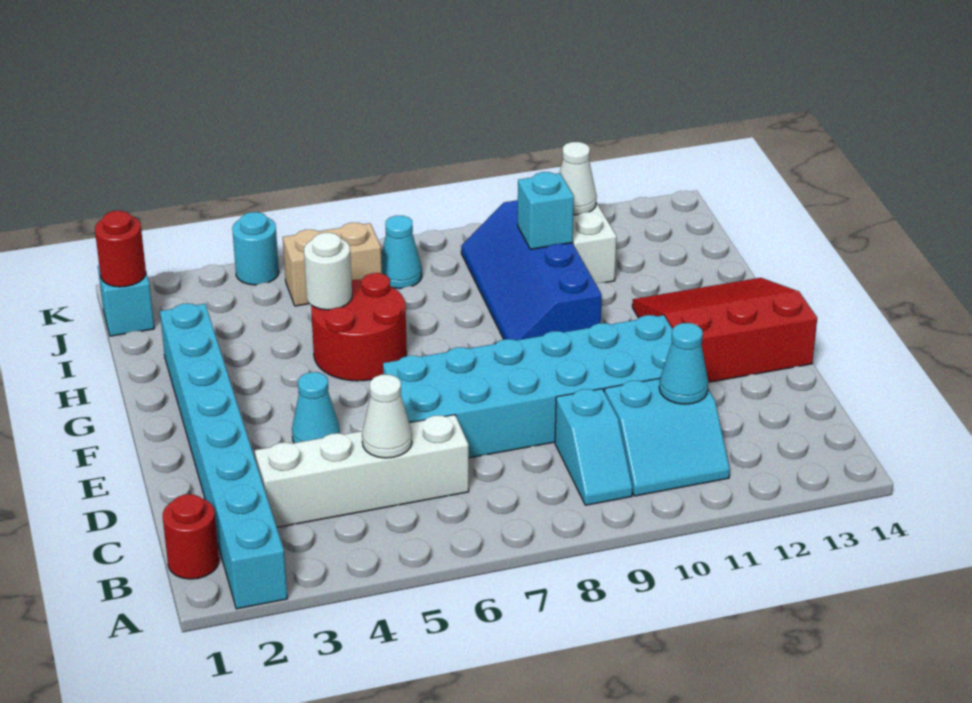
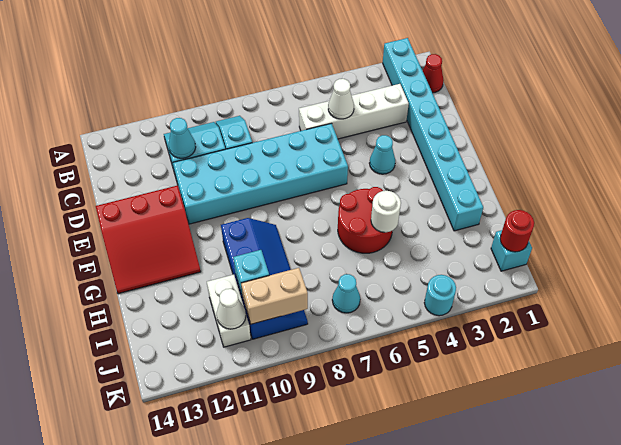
red 1x1 round brick [163,494,219,579] -> red 1x1 cone [422,54,444,93]
tan 1x2 brick [283,223,382,306] -> tan 1x2 brick moved to [241,268,308,324]

